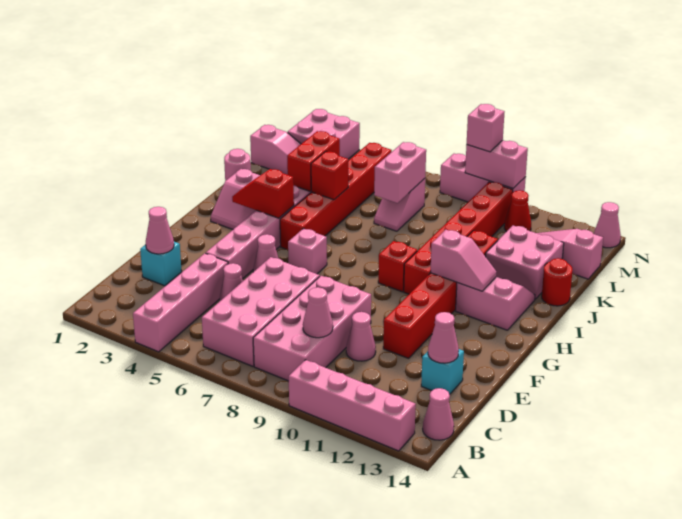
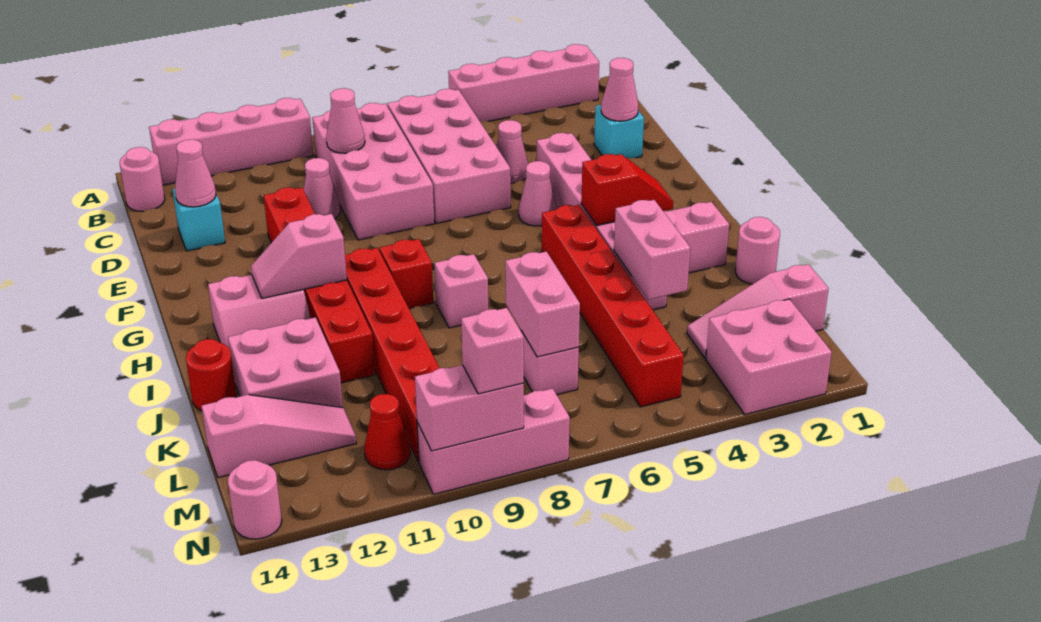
pink 1x4 brick [133,253,228,352] -> pink 1x4 brick turned to [448,44,599,122]
pink 1x1 cone [423,388,454,440] -> pink 1x1 round brick [120,147,165,211]
pink 1x1 brick [288,229,327,274] -> pink 1x1 brick moved to [434,254,488,328]
red 1x2 brick [287,131,340,191] -> pink 1x2 brick [614,200,690,300]
red 1x1 brick [311,151,348,200] -> none
pink 1x1 cone [594,202,621,248] -> pink 1x1 round brick [228,460,282,539]

